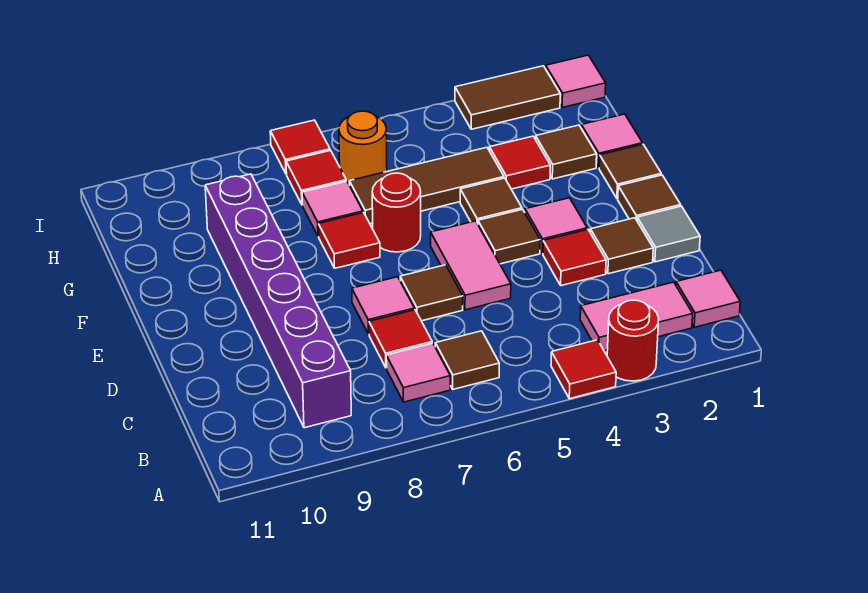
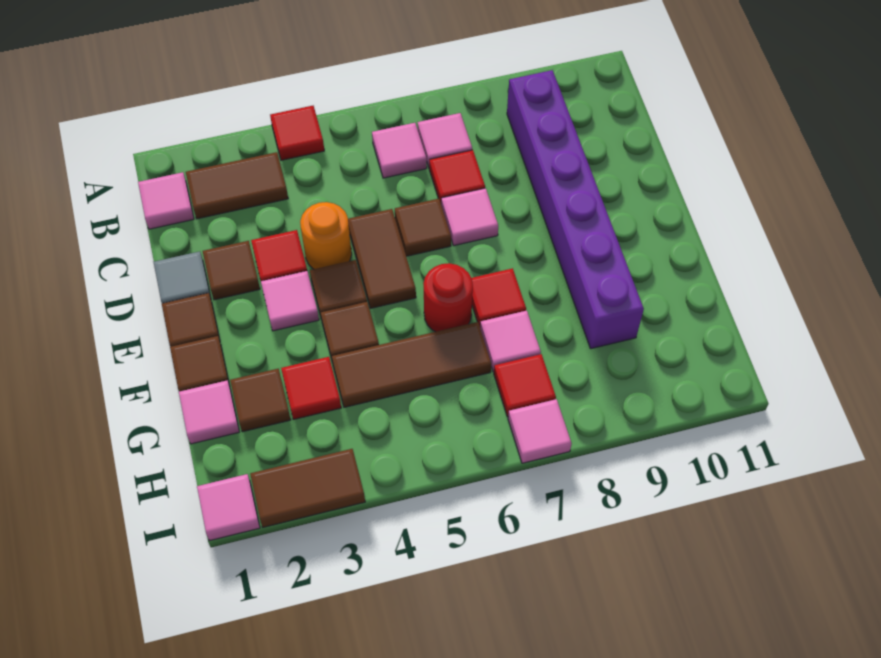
red 1x1 round brick [607,300,659,381] -> none
pink 1x2 tile [580,282,693,351] -> brown 1x2 tile [186,152,288,219]
brown 1x1 tile [435,331,499,389] -> pink 1x1 tile [372,123,427,178]
pink 1x2 tile [431,221,511,310] -> brown 1x2 tile [348,209,416,308]
orange 1x1 round brick [339,111,387,184] -> orange 1x1 round brick moved to [300,202,352,269]
red 1x1 tile [270,120,330,174] -> pink 1x1 tile [508,399,572,463]

